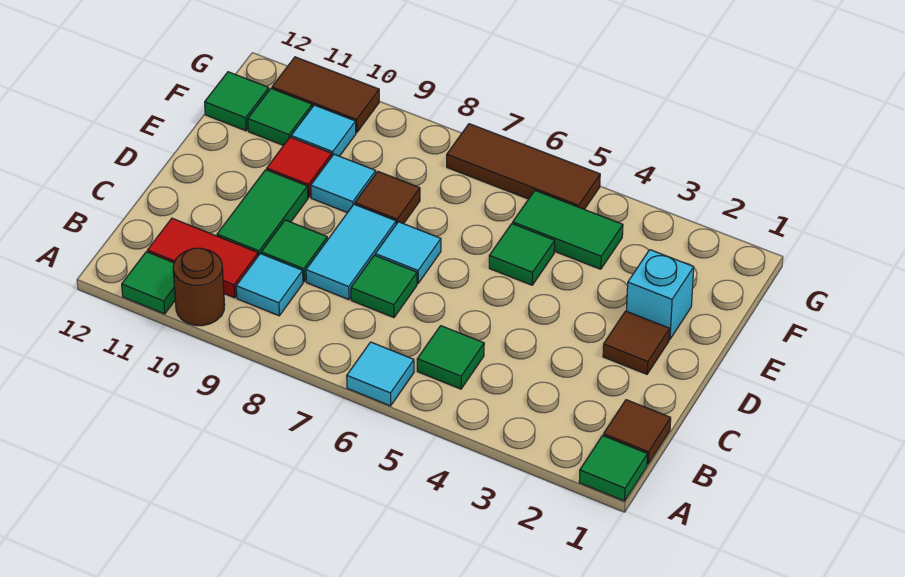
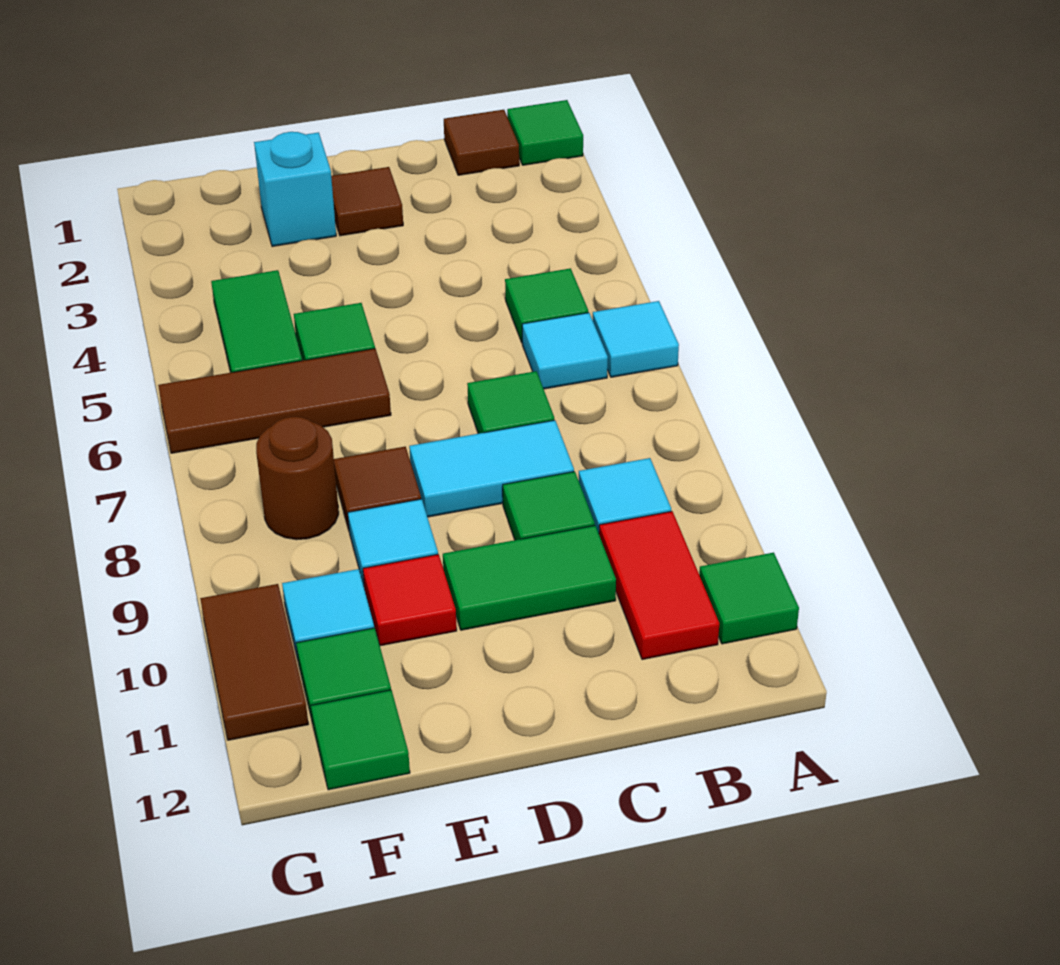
brown 1x1 round brick [173,248,225,326] -> brown 1x1 round brick moved to [256,417,339,540]
cyan 1x1 tile [375,222,441,283] -> cyan 1x1 tile moved to [522,313,608,389]
brown 1x3 tile [447,124,600,209] -> brown 1x3 tile turned to [158,349,391,453]

